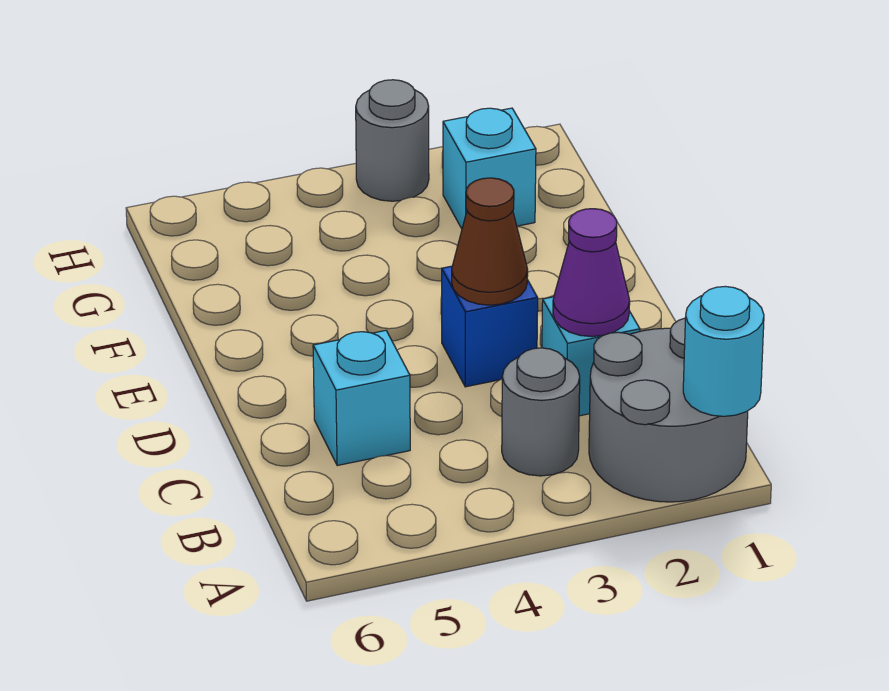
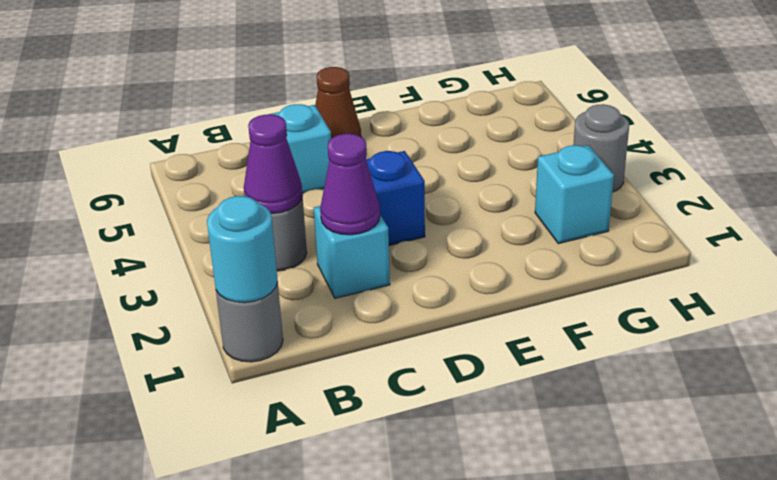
grey 2x2 round brick [589,318,748,502] -> grey 1x1 round brick [216,283,283,362]
none -> purple 1x1 cone [244,114,303,213]
brown 1x1 cone [452,178,528,305] -> brown 1x1 cone moved to [315,67,361,139]

